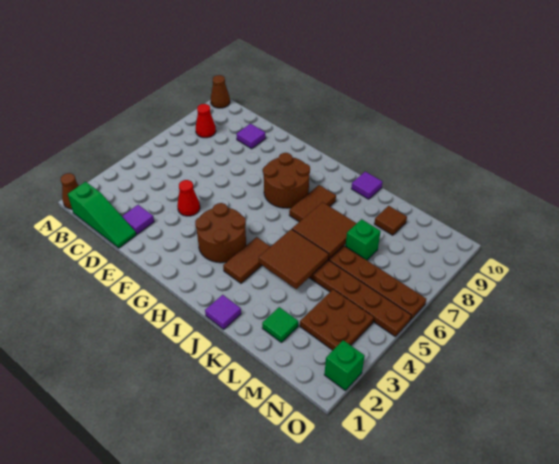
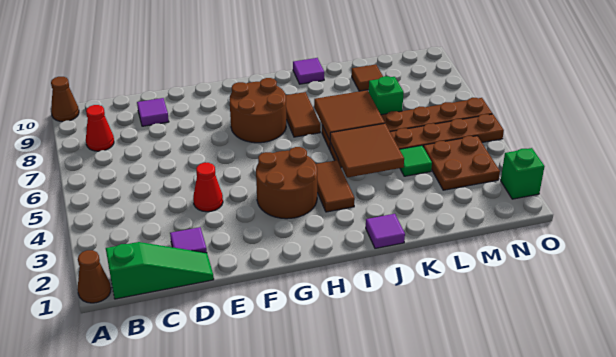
green 1x1 tile [262,307,298,342] -> green 1x1 tile moved to [400,145,432,176]

